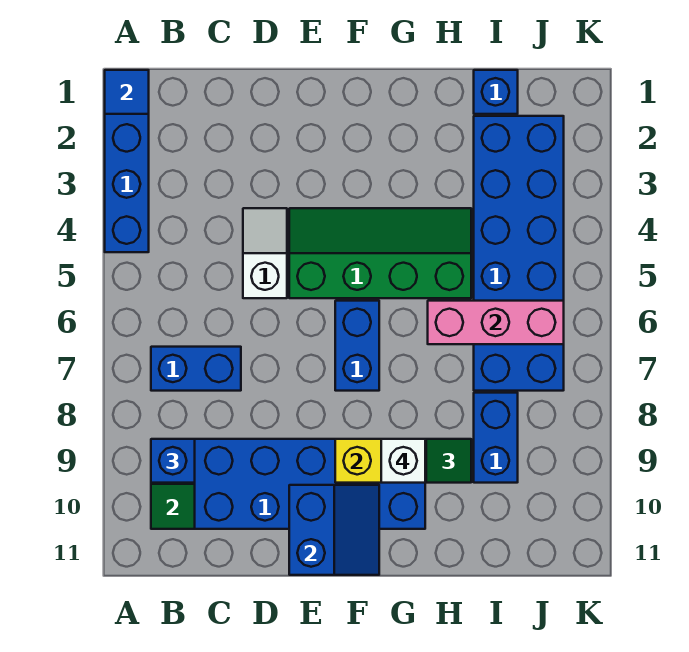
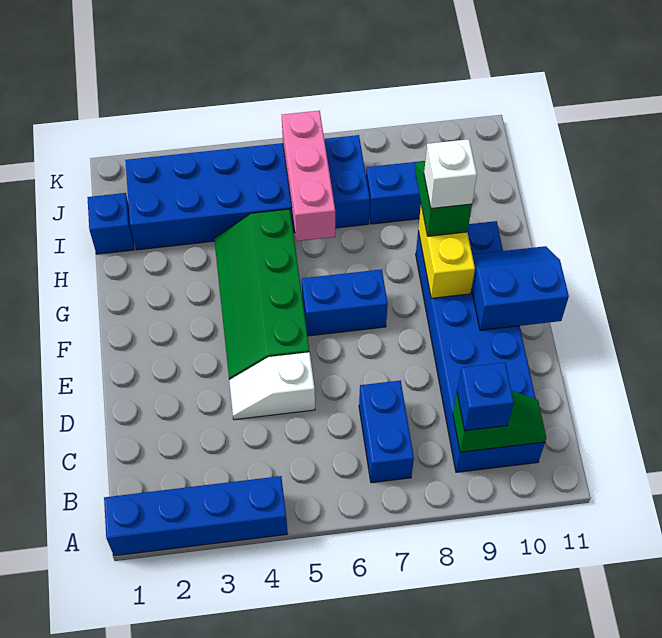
blue 1x1 tile [105,70,149,114] -> none

